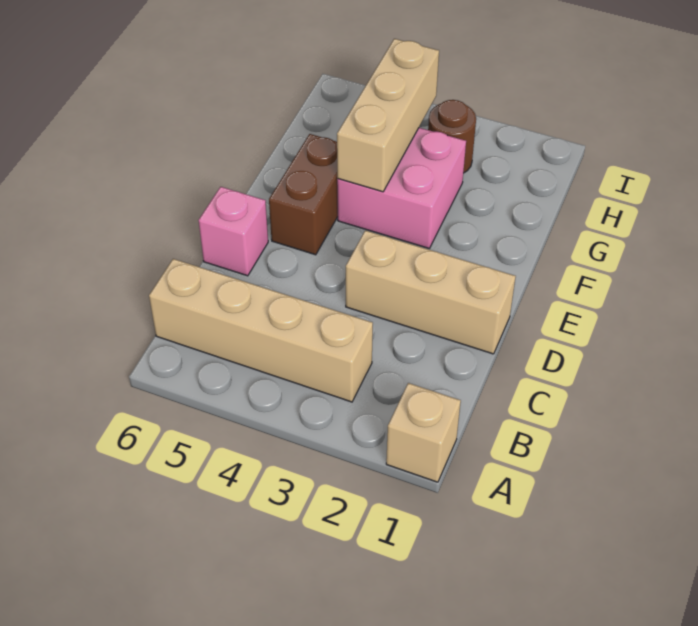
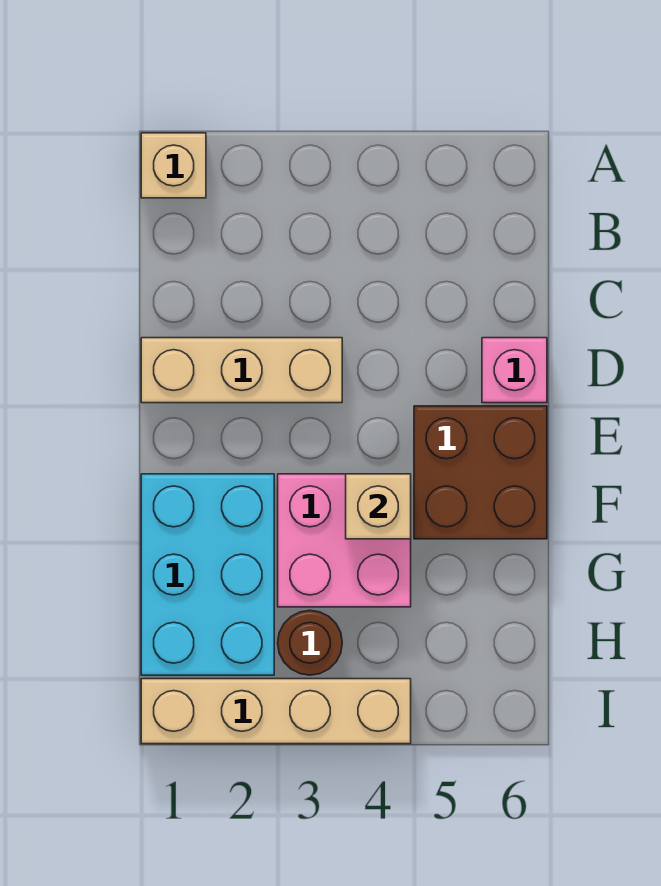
tan 1x4 brick [149,259,373,402] -> tan 1x4 brick moved to [141,679,411,744]
brown 1x2 brick [269,134,338,255] -> brown 2x2 brick [414,406,547,539]
none -> cyan 2x3 brick [141,474,274,675]
tan 1x3 brick [337,39,439,192] -> tan 1x1 brick [346,474,411,539]

